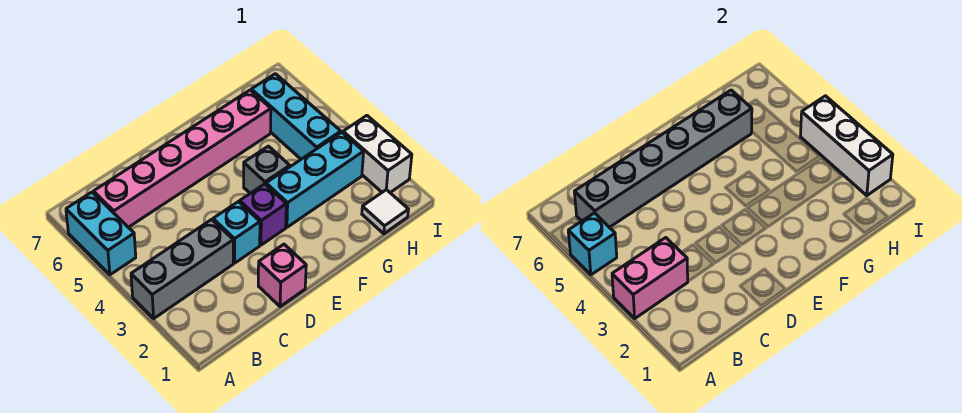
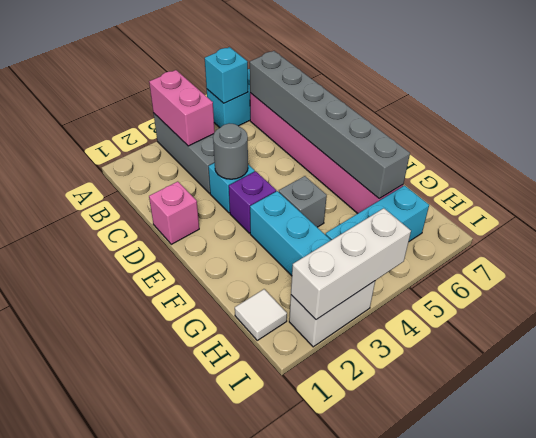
none -> grey 1x1 round brick [213,123,248,179]

